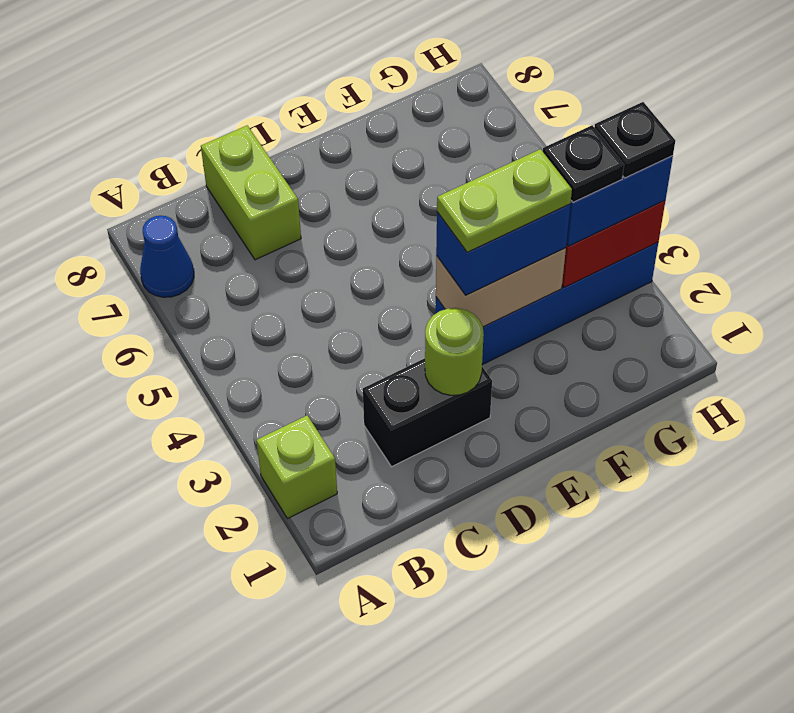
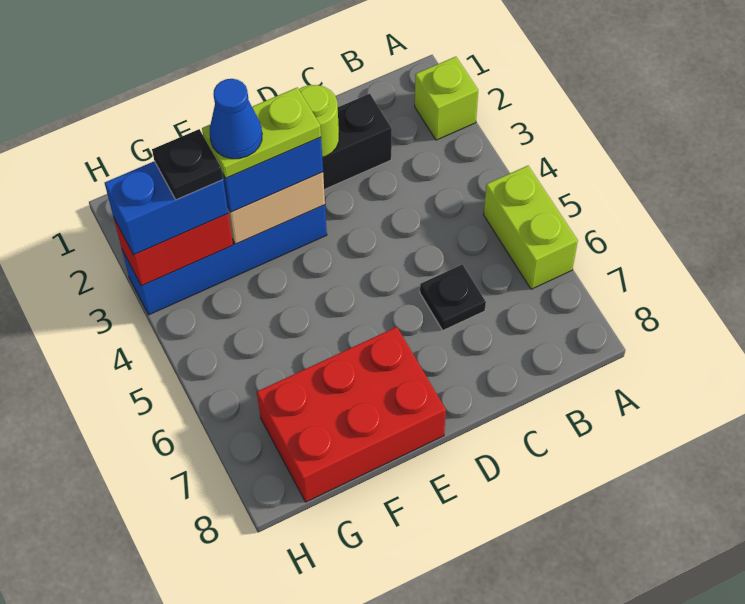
blue 1x1 cone [140,216,194,297] -> blue 1x1 cone moved to [210,79,262,159]
lime 1x2 brick [201,126,301,260] -> lime 1x2 brick moved to [484,166,578,289]
none -> red 2x3 brick [257,327,446,502]
black 1x1 plate [594,102,675,178] -> black 1x1 plate moved to [420,264,486,330]

